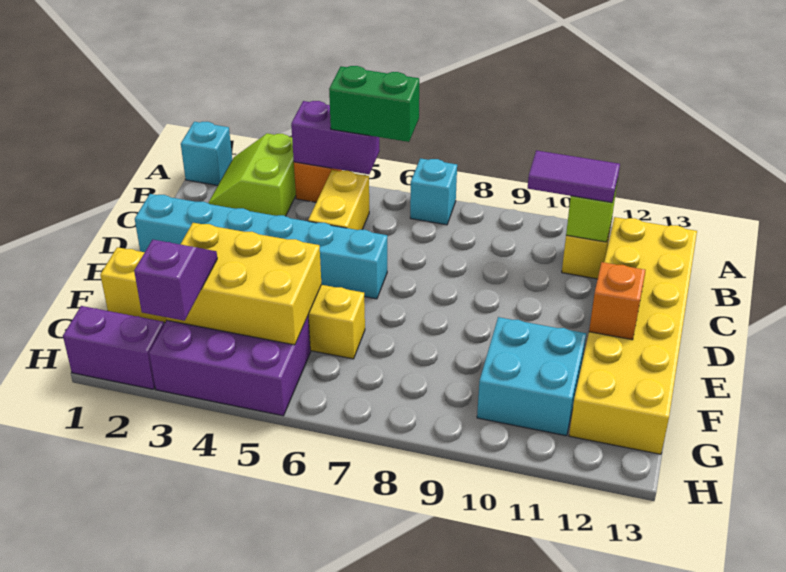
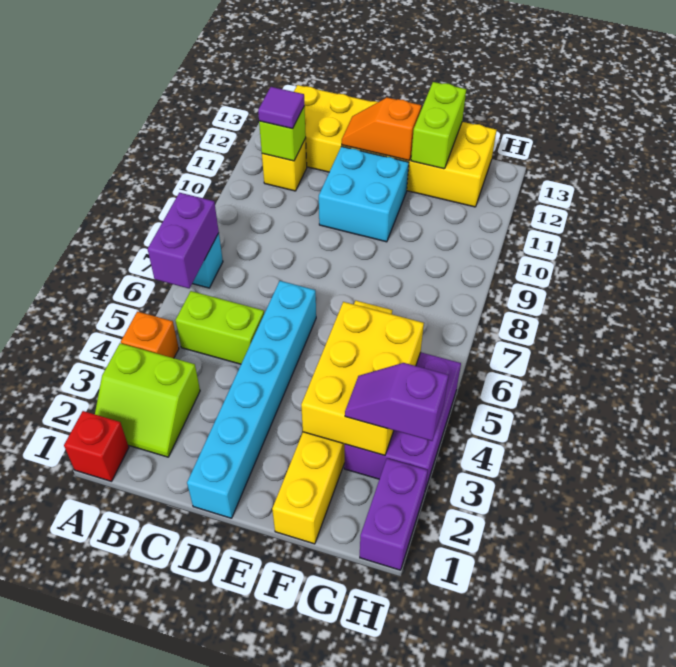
cyan 1x1 brick [181,122,232,185] -> red 1x1 brick [64,411,129,481]
purple 1x2 brick [291,101,380,174] -> purple 1x2 brick moved to [148,193,219,288]
green 1x2 brick [329,66,419,142] -> none
yellow 1x2 brick [308,170,369,230] -> lime 1x2 brick [176,291,264,364]
purple 1x2 tile [528,150,620,202] -> purple 1x1 tile [258,87,305,129]
cyan 2x2 brick [477,317,586,436] -> cyan 2x2 brick moved to [319,146,409,242]
none -> lime 1x2 brick [411,82,466,169]

